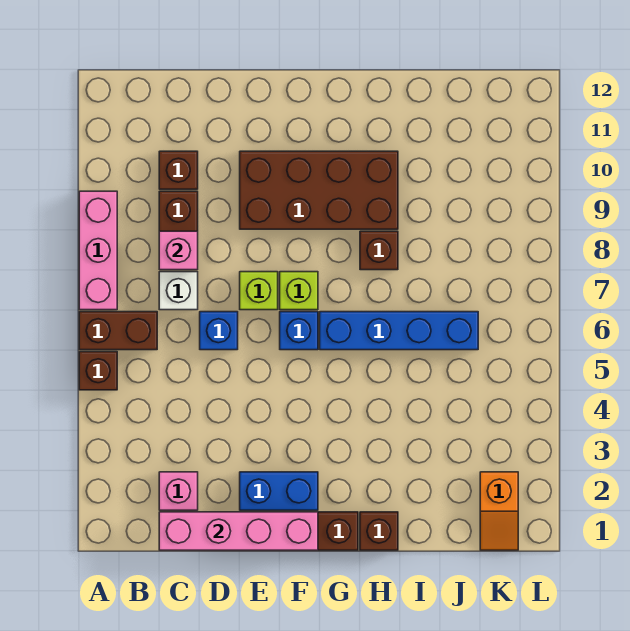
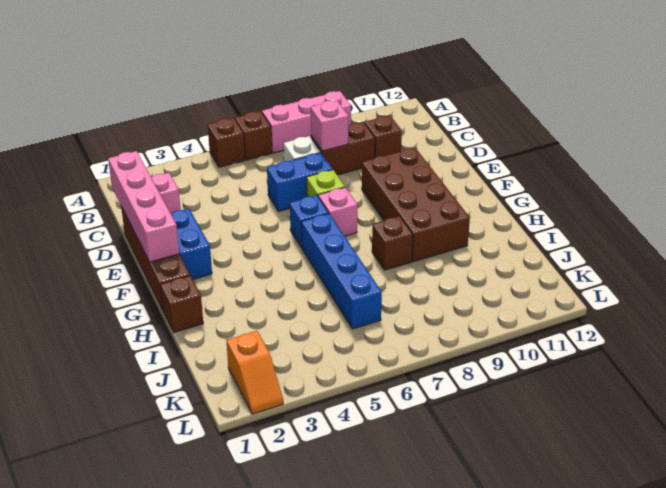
brown 1x2 brick [79,312,157,350] -> brown 1x1 brick [235,111,272,160]
blue 1x1 brick [200,312,238,350] -> blue 1x2 brick [267,153,333,211]
lime 1x1 brick [280,272,318,310] -> pink 1x1 brick [318,187,357,236]
orange 1x2 slope [480,472,518,550] -> orange 1x2 slope turned to [226,331,283,414]

